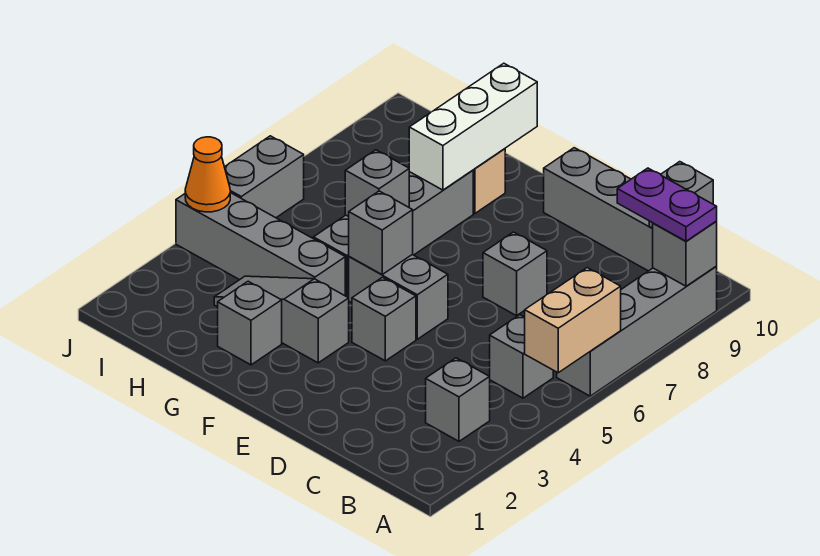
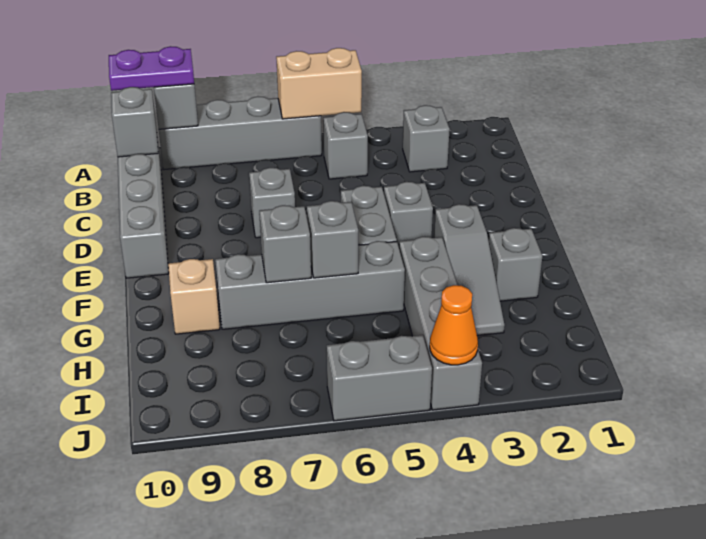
purple 1x2 plate [617,168,717,241] -> purple 1x2 plate turned to [109,46,194,91]
grey 1x1 brick [349,191,413,274] -> grey 1x1 brick moved to [259,205,311,283]
white 1x3 brick [409,63,537,190] -> none

